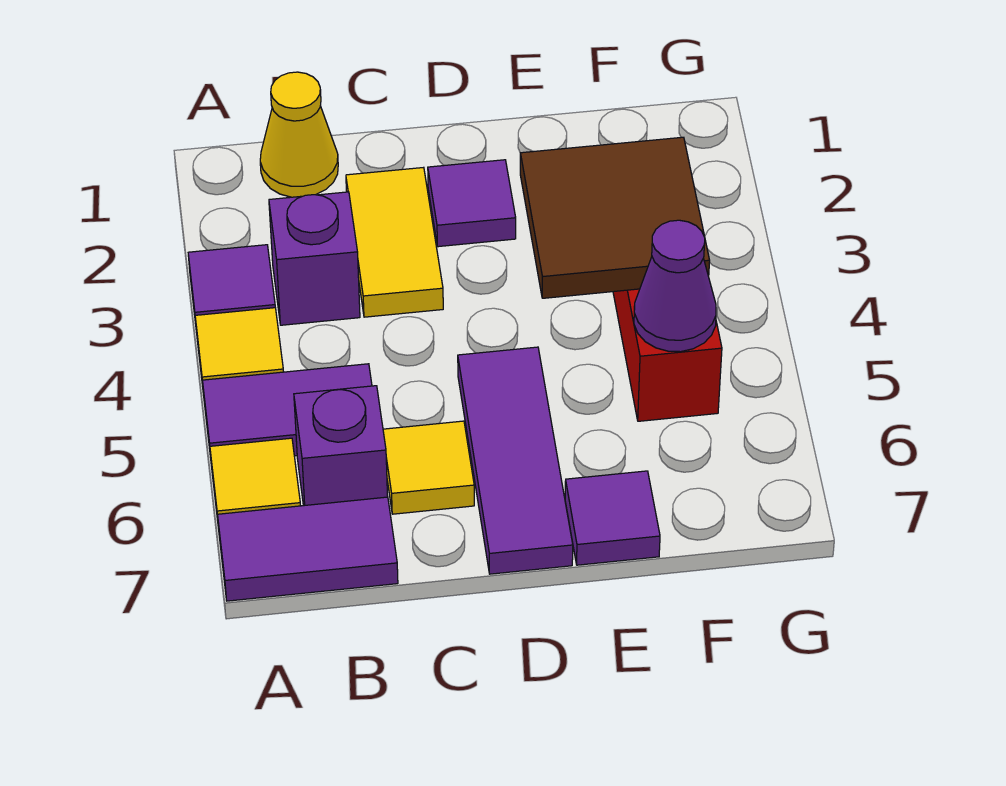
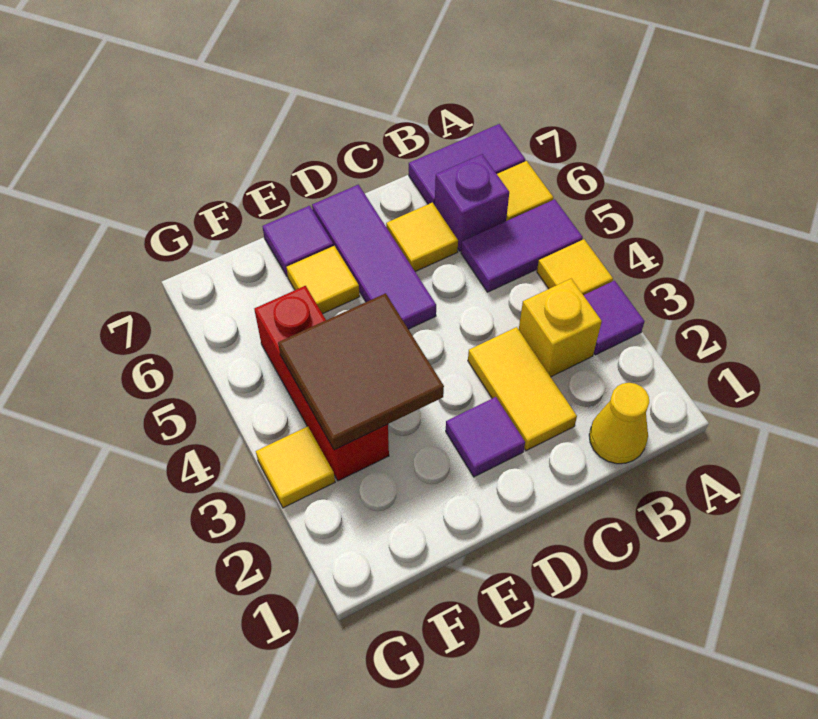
purple 1x1 brick [269,192,360,325] -> yellow 1x1 brick [519,279,602,377]
none -> yellow 1x1 tile [287,246,360,314]
purple 1x1 cone [634,220,716,352] -> none
none -> yellow 1x1 tile [256,426,335,508]

